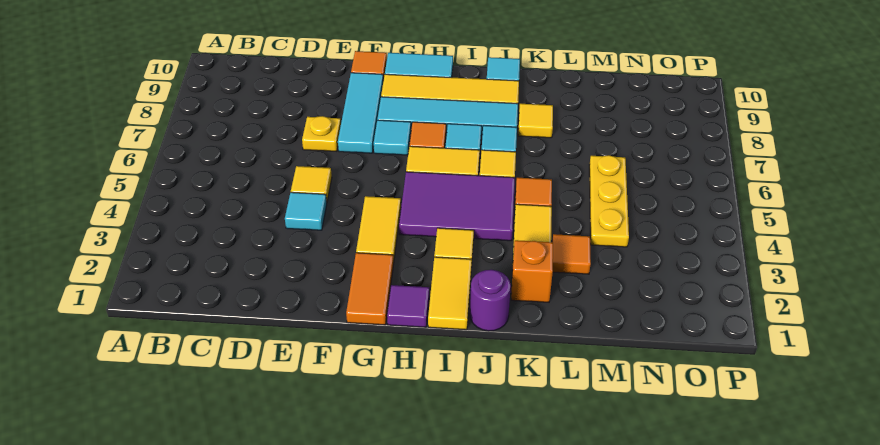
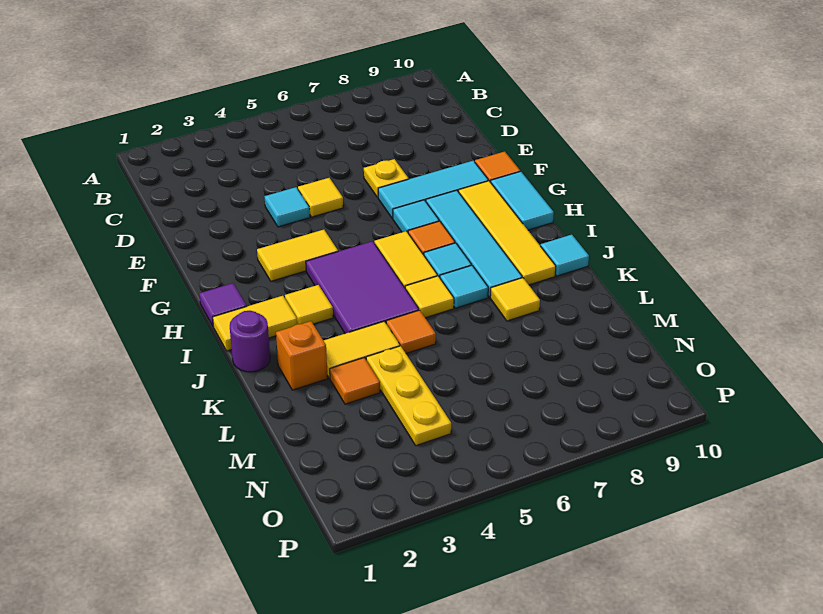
orange 1x2 tile [346,253,394,325] -> none
yellow 1x3 plate [589,155,629,247] -> yellow 1x3 plate turned to [366,346,451,446]

